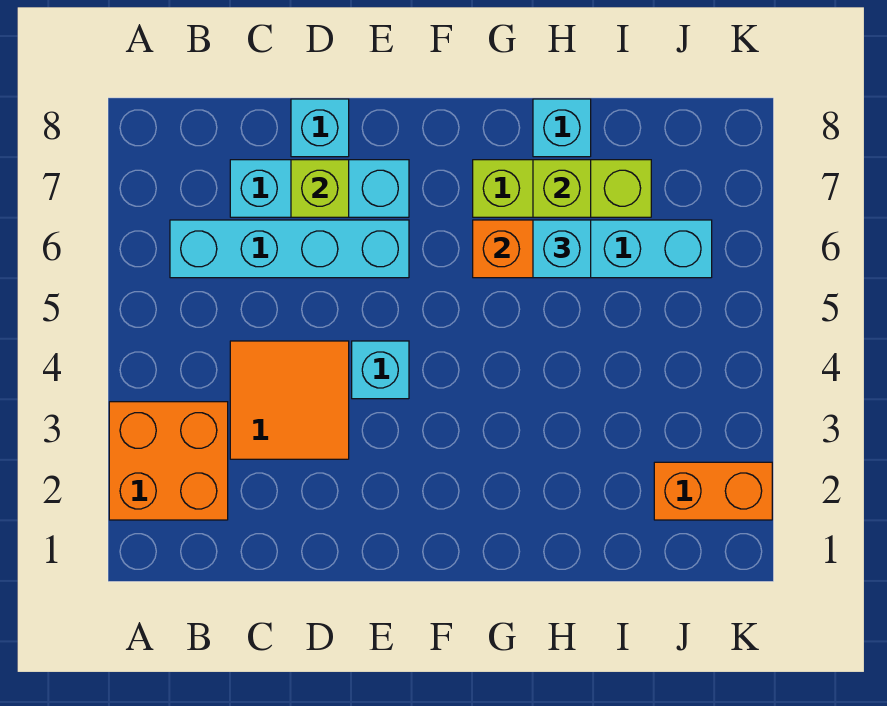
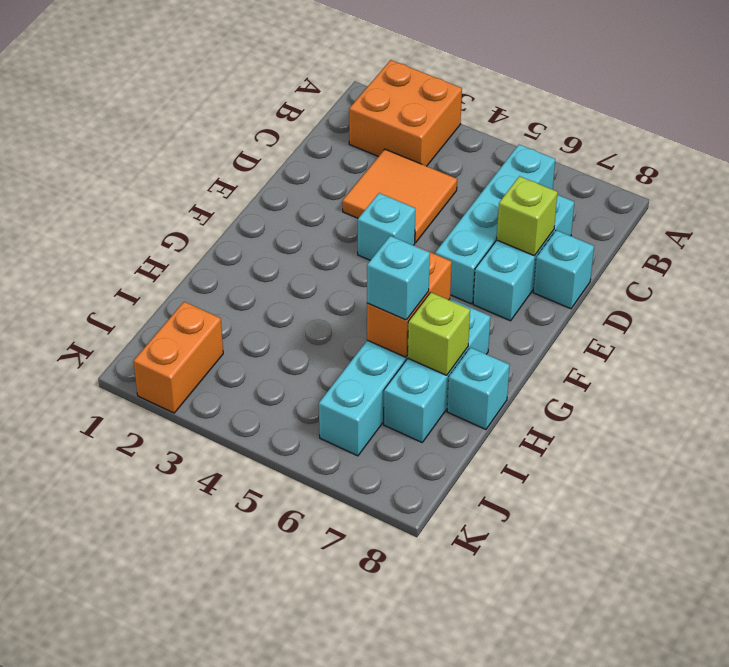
lime 1x3 brick [473,160,651,217] -> cyan 1x3 brick [384,300,490,442]

